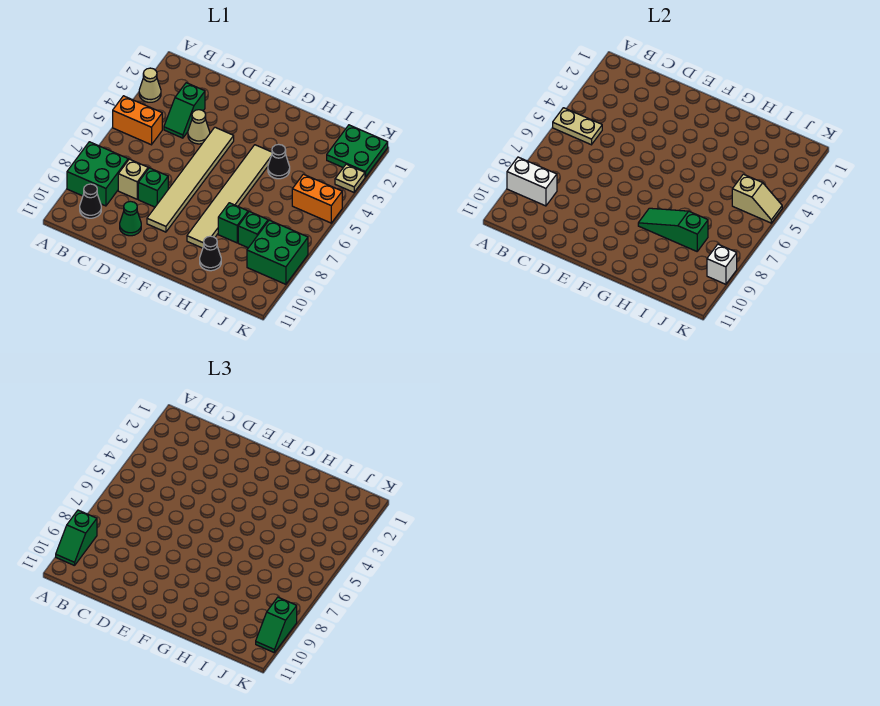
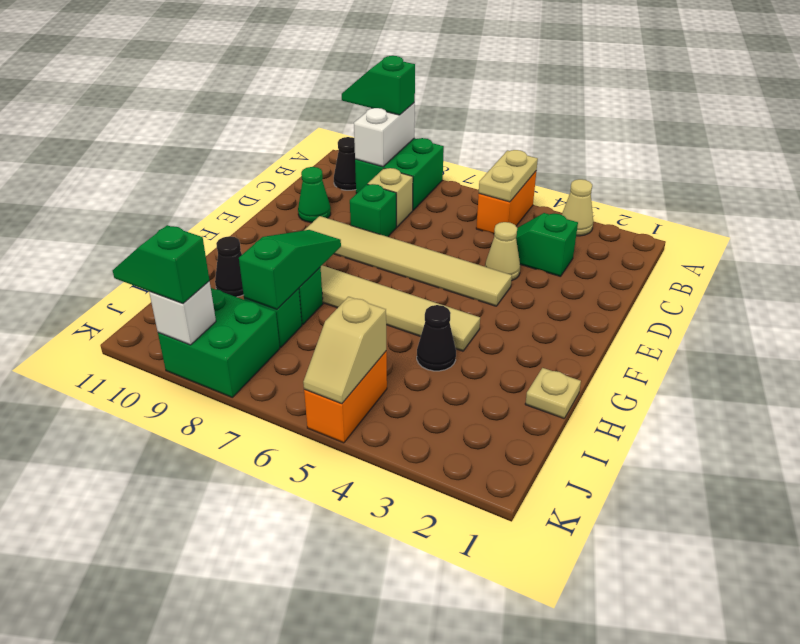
green 2x2 plate [327,125,388,177] -> none
tan 1x1 plate [335,164,365,192] -> tan 1x1 plate moved to [525,368,581,418]

